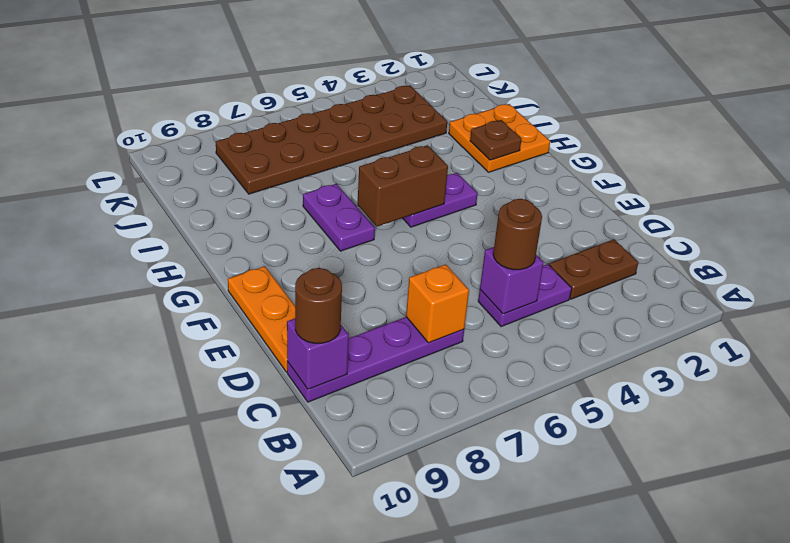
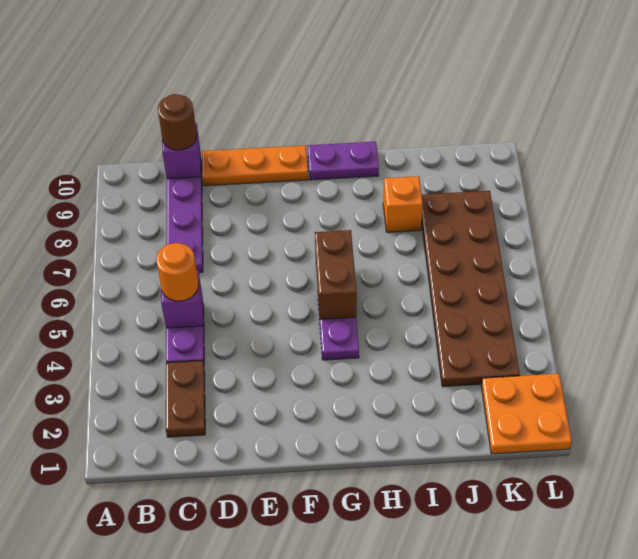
brown 1x1 round brick [493,199,542,270] -> orange 1x1 round brick [156,243,199,301]
orange 1x1 brick [406,264,469,343] -> orange 1x1 brick moved to [383,176,423,232]
purple 1x2 plate [303,184,375,251] -> purple 1x2 plate moved to [308,142,379,180]
orange 2x2 plate [449,104,550,172] -> orange 2x2 plate moved to [481,374,572,454]
brown 1x1 plate [470,120,521,160] -> none

